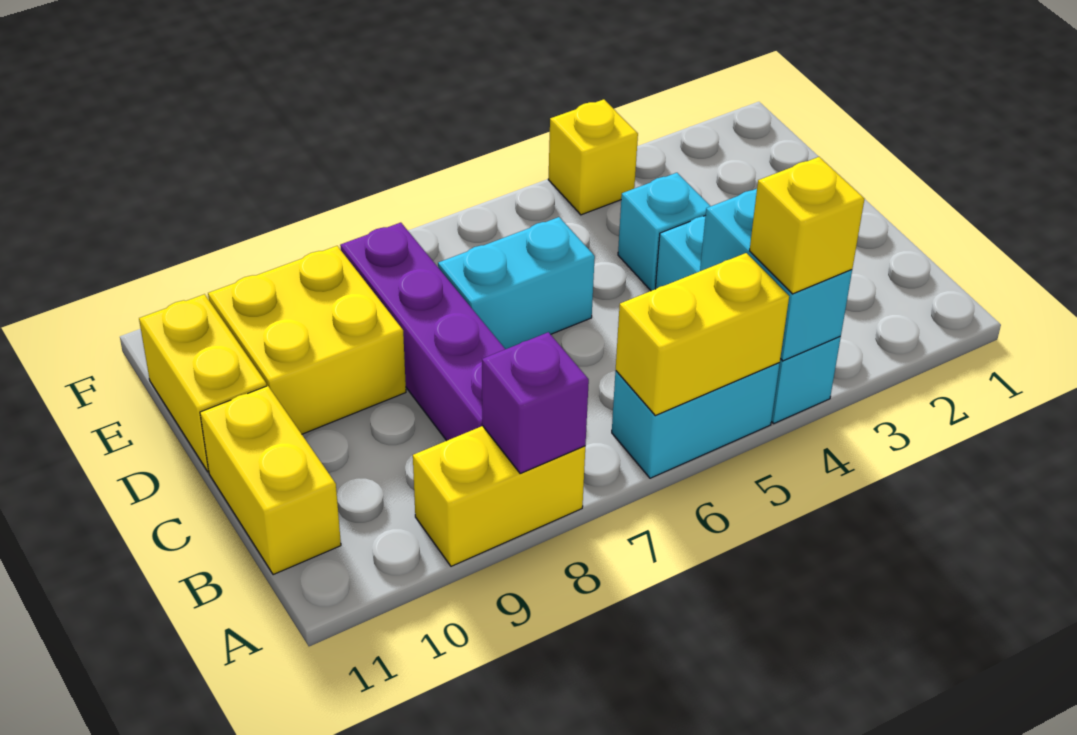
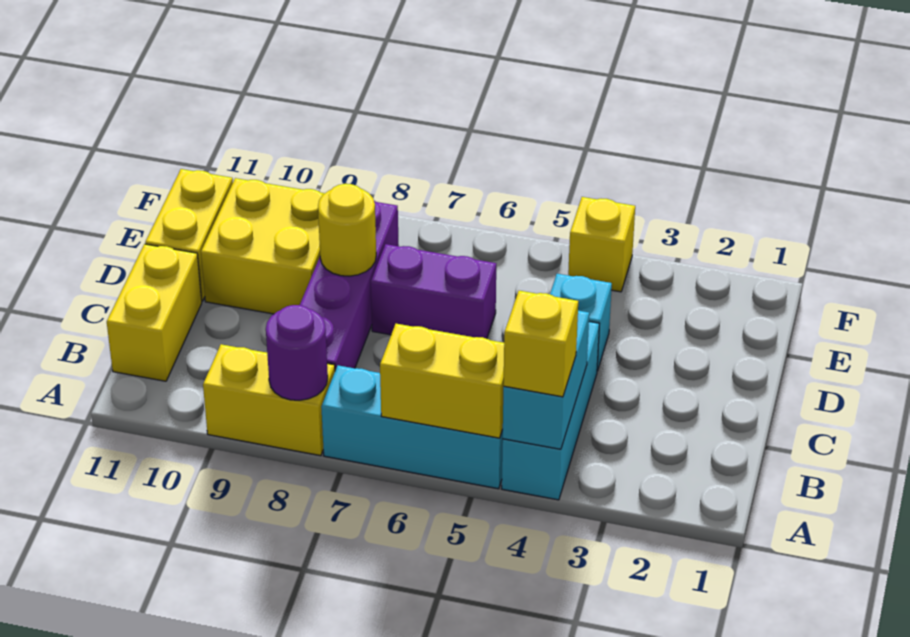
cyan 1x2 brick [612,363,780,478] -> cyan 1x3 brick [321,365,503,489]
purple 1x1 brick [482,332,589,473] -> purple 1x1 round brick [266,305,328,400]
cyan 1x2 brick [438,217,595,349] -> purple 1x2 brick [371,244,496,339]
none -> yellow 1x1 round brick [318,184,376,276]

